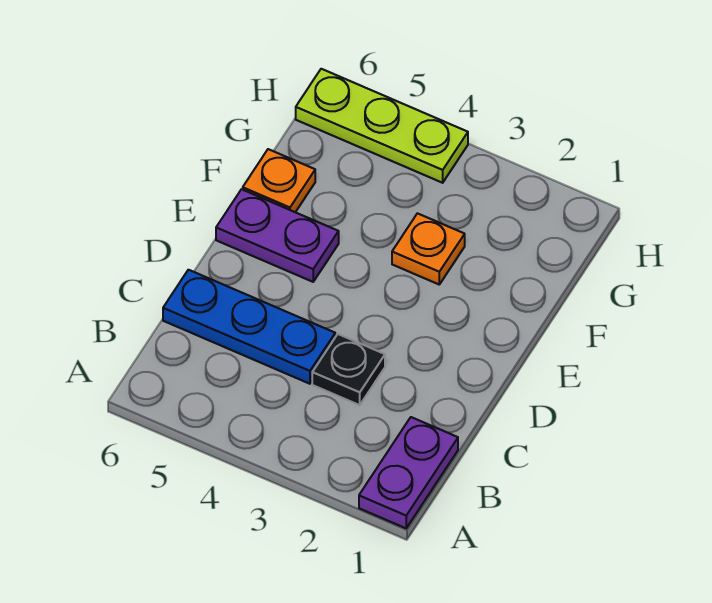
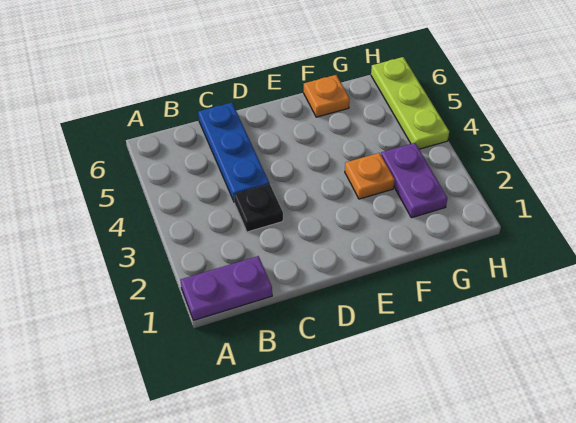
purple 1x2 plate [216,189,339,282] -> purple 1x2 plate moved to [381,143,447,218]

